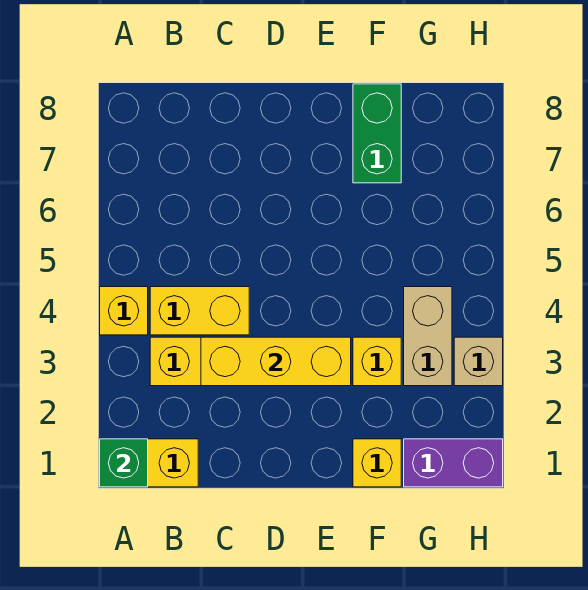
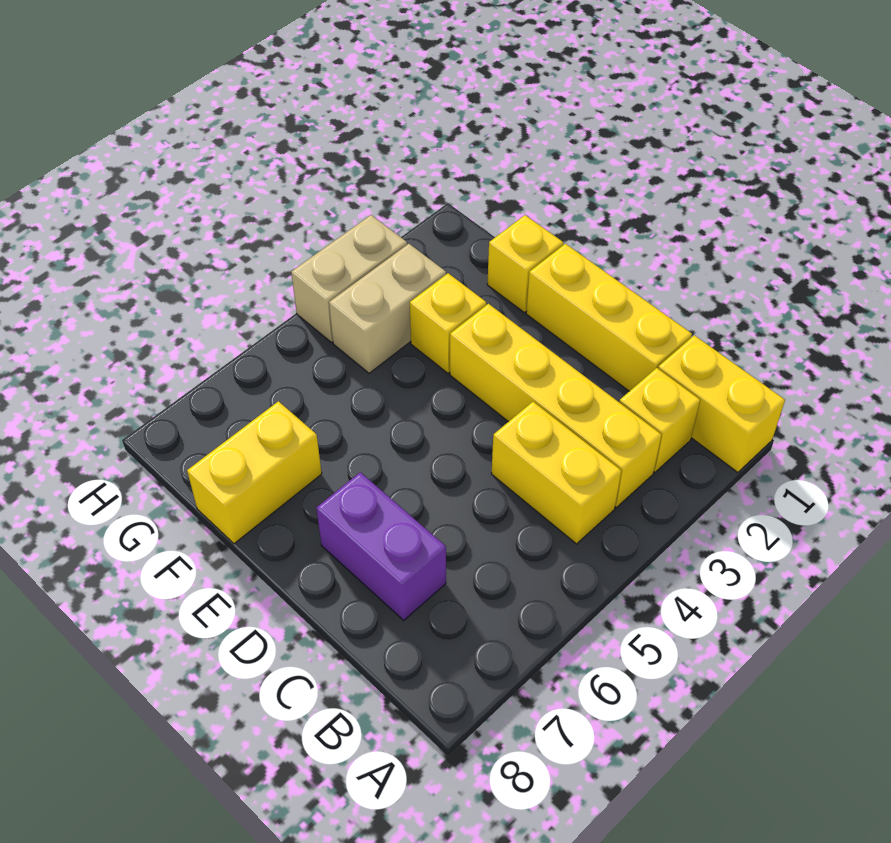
green 1x1 brick [100,439,148,487] -> none
yellow 1x1 brick [100,287,148,335] -> yellow 1x1 brick moved to [619,368,700,472]
yellow 1x3 brick [201,337,351,386] -> yellow 1x3 brick moved to [526,244,692,391]
green 1x2 brick [353,84,401,183] -> yellow 1x2 brick [187,401,322,544]
purple 1x2 brick [404,439,503,487] -> purple 1x2 brick moved to [316,472,446,620]
tan 1x1 brick [454,337,503,386] -> tan 1x2 brick [291,215,407,342]

